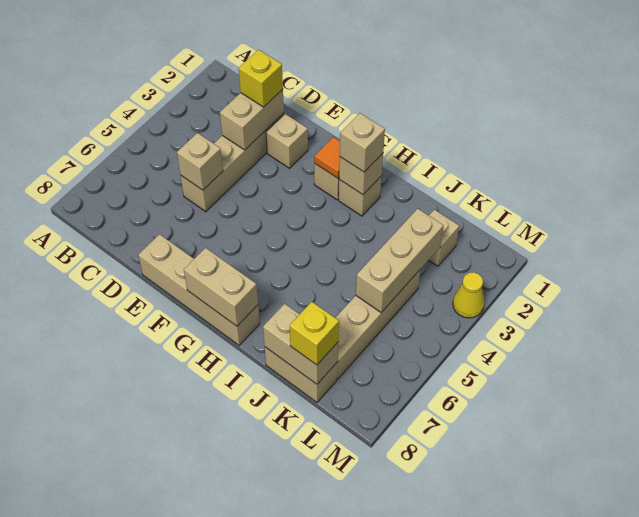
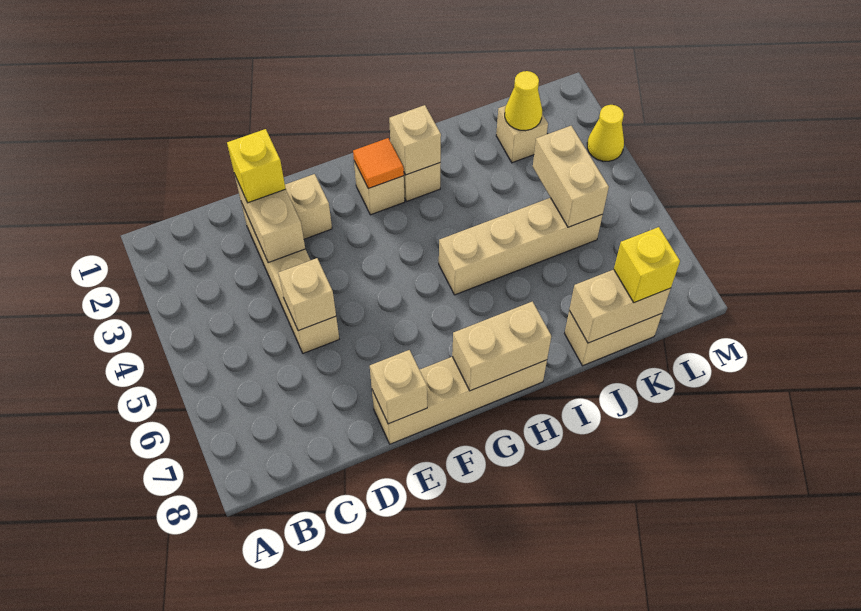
tan 1x1 brick [340,113,385,172] -> tan 1x1 brick moved to [370,350,427,424]
none -> yellow 1x1 cone [505,71,542,131]
tan 1x3 brick [356,209,443,312] -> tan 1x2 brick [533,126,609,227]
tan 1x4 brick [336,269,421,378] -> tan 1x4 brick turned to [439,198,603,295]

